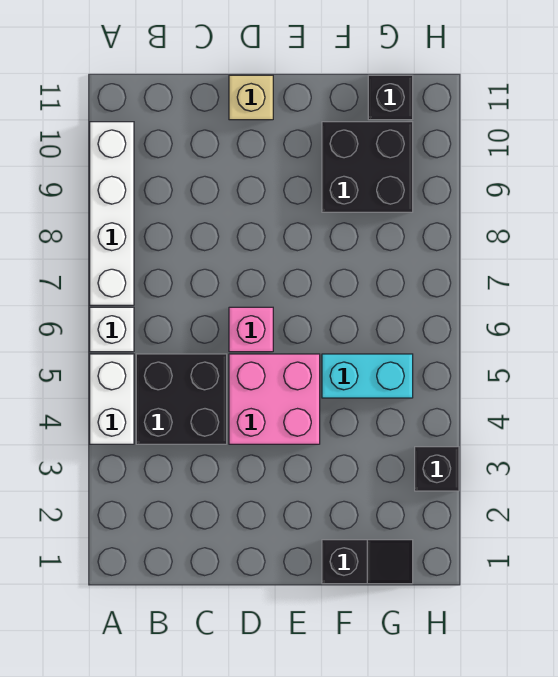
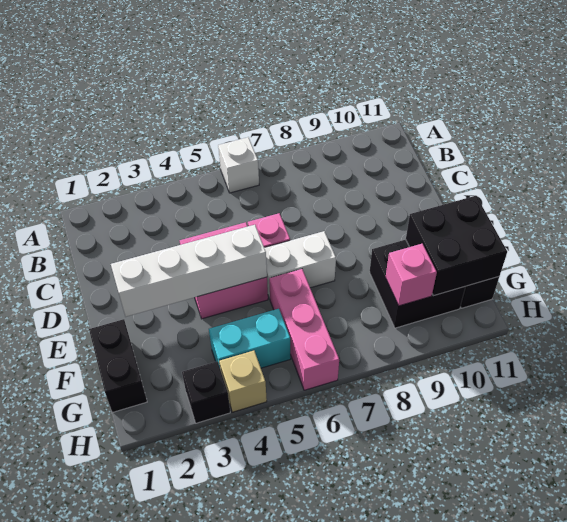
white 1x2 brick [90,354,134,444] -> white 1x2 brick moved to [264,231,336,299]
white 1x4 brick [90,122,134,305] -> white 1x4 brick moved to [111,225,267,317]
black 2x2 brick [136,354,227,444] -> black 2x2 brick moved to [406,196,507,296]
tan 1x1 brick [229,75,273,120] -> tan 1x1 brick moved to [219,351,267,412]
black 1x2 slope [322,540,413,584] -> black 1x2 brick [89,319,147,412]
cyan 1x2 brick [322,354,413,398] -> cyan 1x2 brick turned to [209,309,291,368]
none -> pink 1x3 brick [269,269,339,390]
none -> pink 1x1 brick [385,244,437,306]

